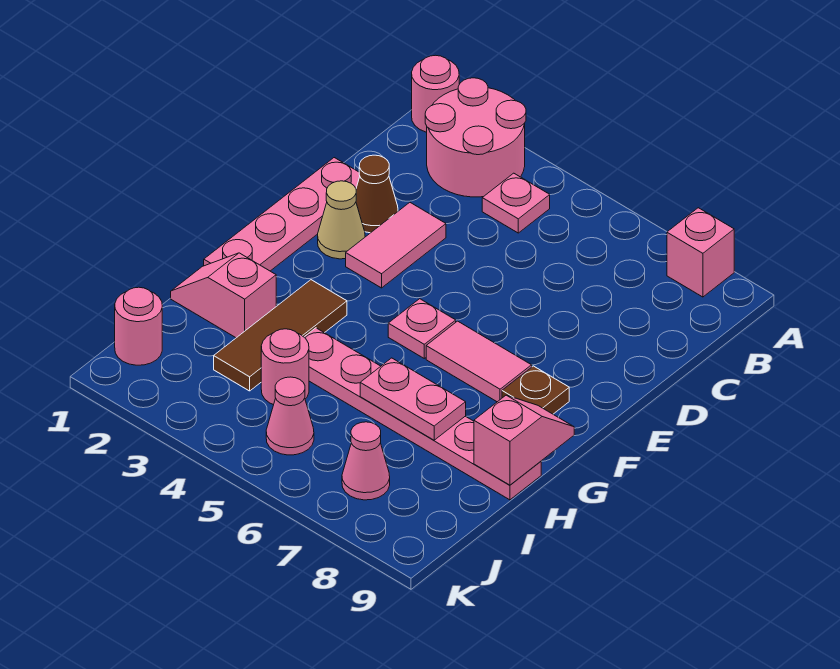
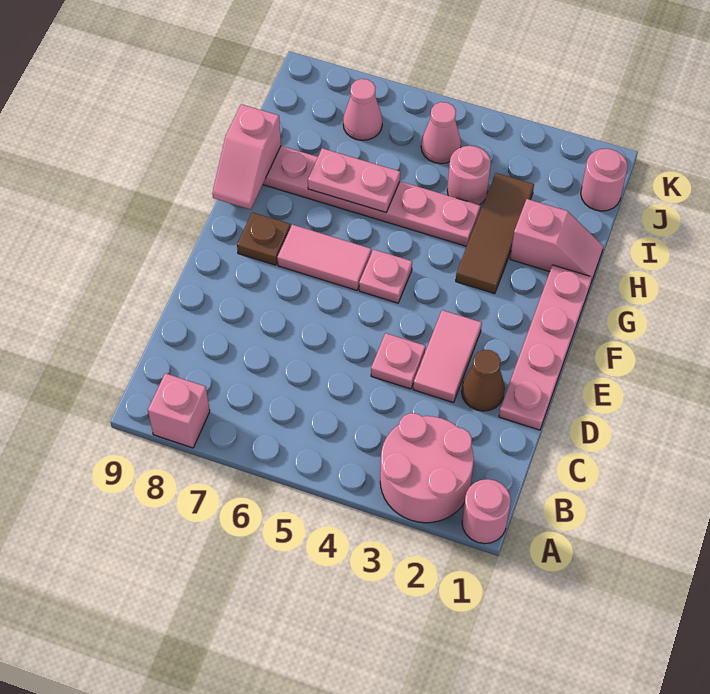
pink 1x1 plate [482,173,550,233] -> pink 1x1 plate moved to [371,333,425,389]
tan 1x1 cone [318,181,365,259] -> none

